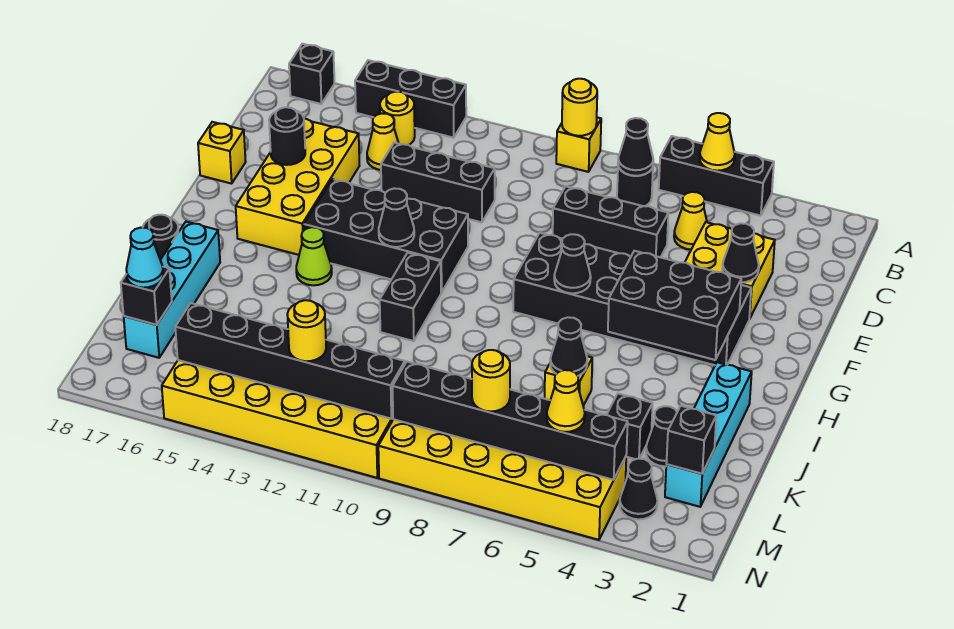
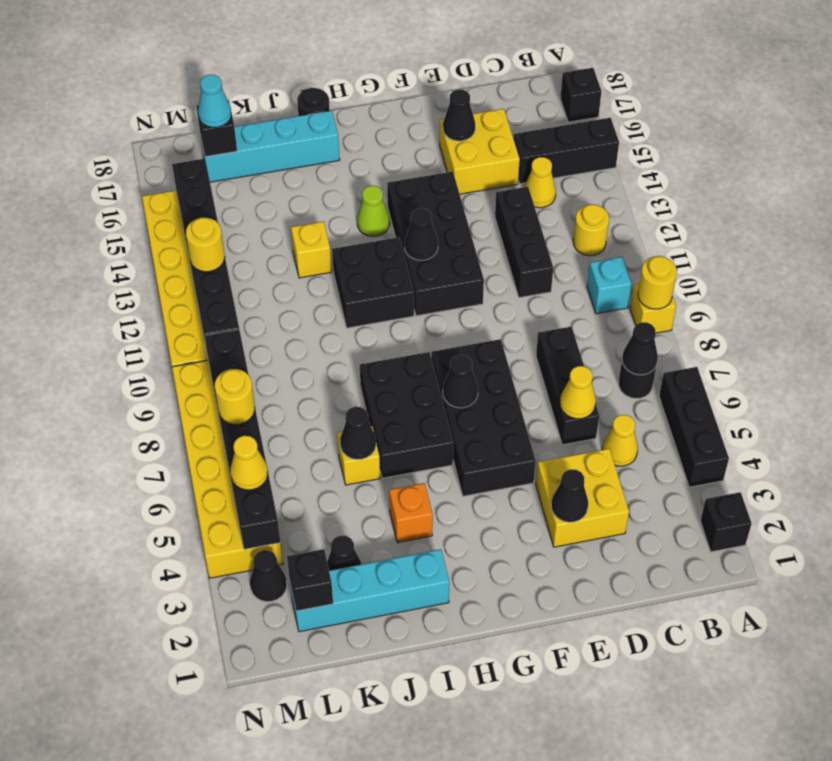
yellow 1x1 cone [700,113,735,171] -> yellow 1x1 cone moved to [560,366,596,419]
black 1x3 brick [355,60,466,138] -> black 1x3 brick turned to [513,118,619,184]
none -> cyan 1x1 brick [587,257,632,314]
yellow 1x1 round brick [380,92,415,145] -> yellow 1x1 round brick moved to [573,204,609,256]
yellow 2x4 brick [236,119,360,255] -> yellow 2x2 brick [440,109,520,194]
black 1x1 round brick [269,107,305,165] -> black 1x1 cone [443,89,475,141]
yellow 1x1 brick [198,122,246,184] -> yellow 1x1 brick moved to [291,221,332,278]
black 2x6 brick [513,233,751,365] -> black 2x4 brick [431,339,536,496]
black 2x3 brick [608,251,741,360] -> black 2x3 brick moved to [360,352,453,478]
black 1x2 brick [380,253,441,341] -> black 2x2 brick [332,237,414,328]
none -> orange 1x1 brick [389,483,433,543]
black 1x1 brick [607,394,653,459] -> black 1x1 brick moved to [700,492,752,552]

